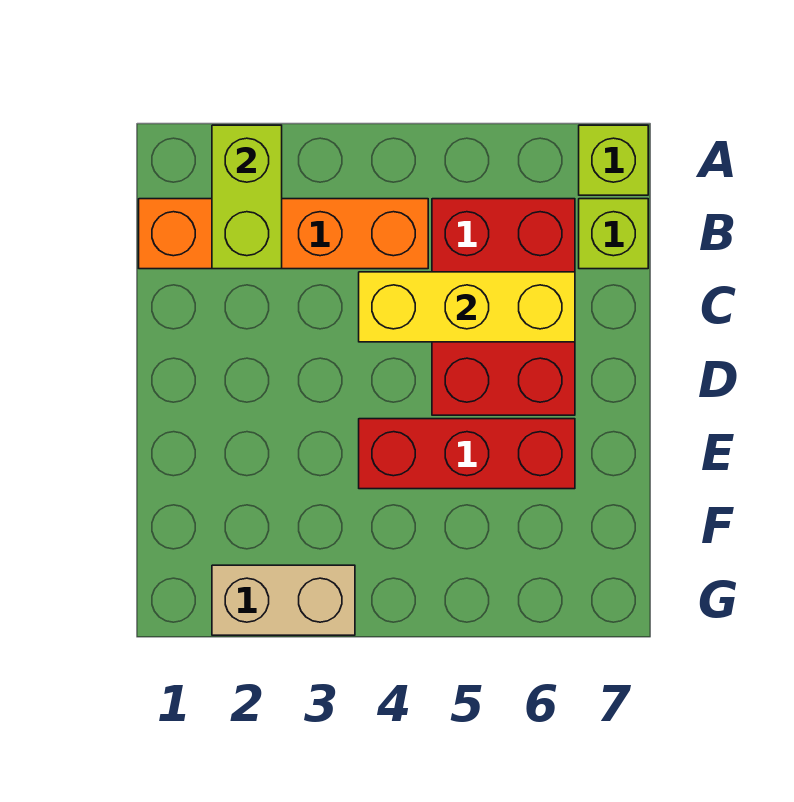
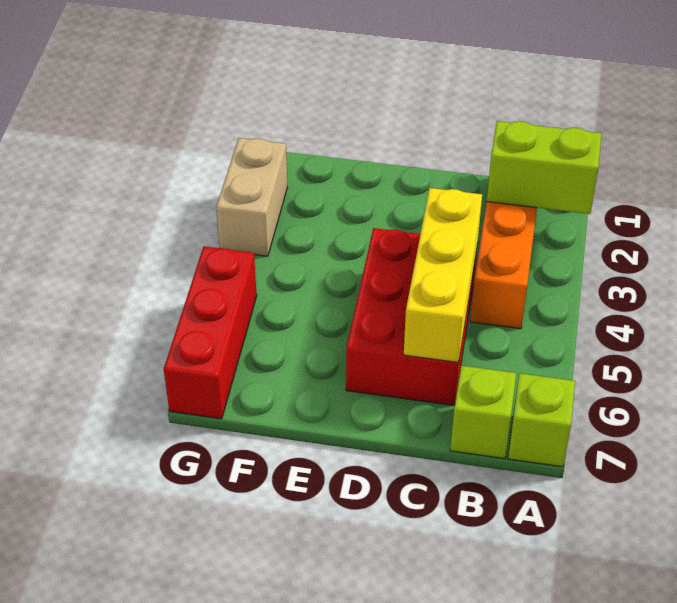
red 2x3 brick [432,199,575,415] -> red 2x3 brick turned to [346,228,478,406]
red 1x3 brick [359,419,575,489] -> red 1x3 brick moved to [164,246,257,419]

